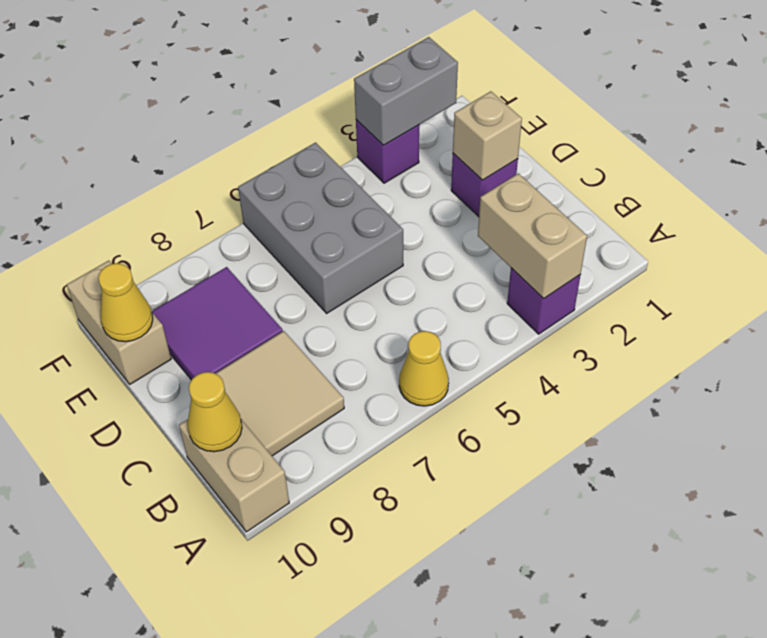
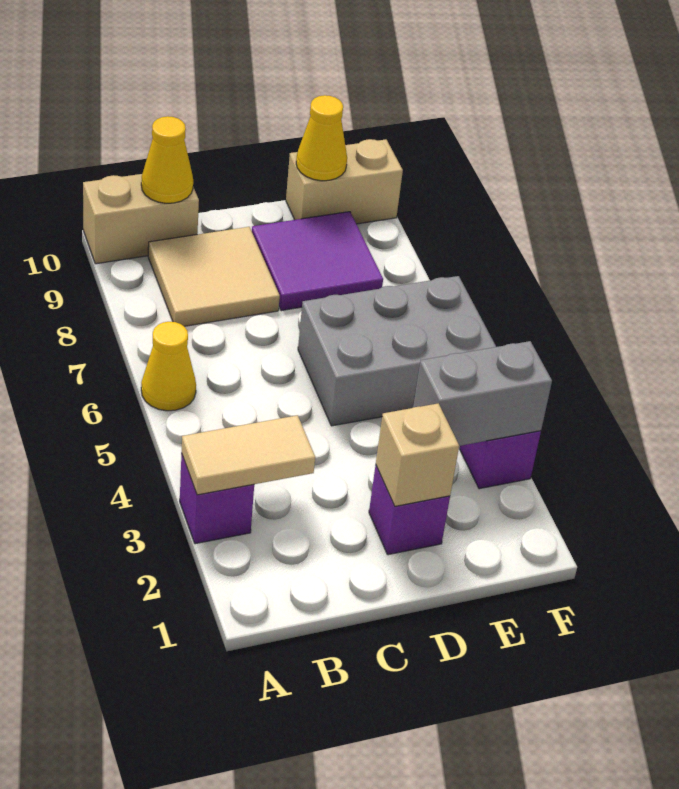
tan 1x2 brick [478,173,587,299] -> tan 1x2 tile [182,415,315,495]
grey 1x2 brick [354,37,458,145] -> grey 1x2 brick turned to [413,341,552,446]

